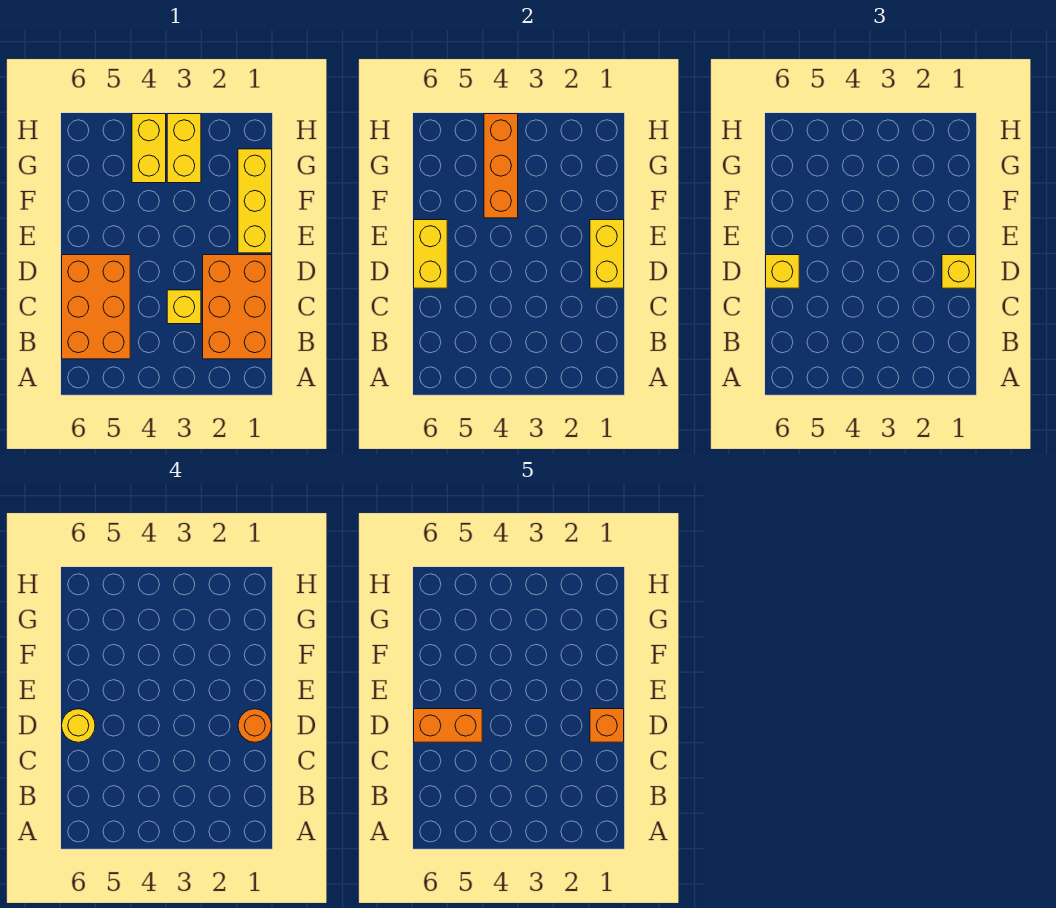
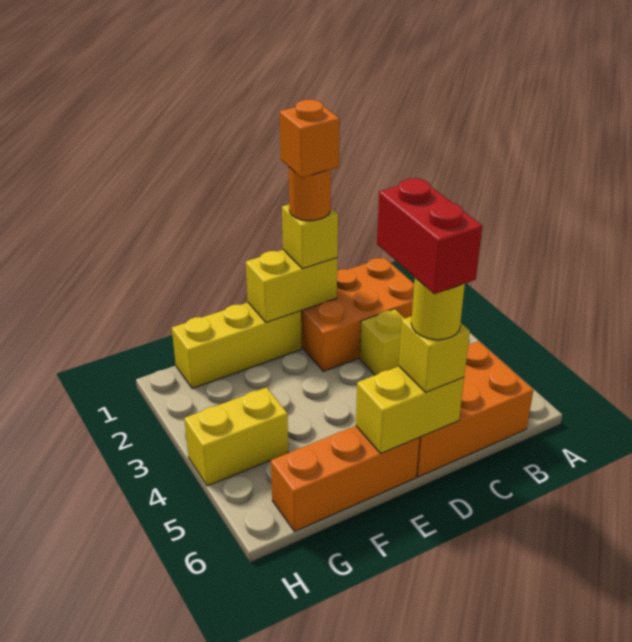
orange 1x2 brick [414,709,482,742] -> red 1x2 brick [377,178,482,294]
orange 1x3 brick [484,114,518,218] -> orange 1x3 brick moved to [271,426,420,531]
yellow 1x2 brick [167,114,201,183] -> none

